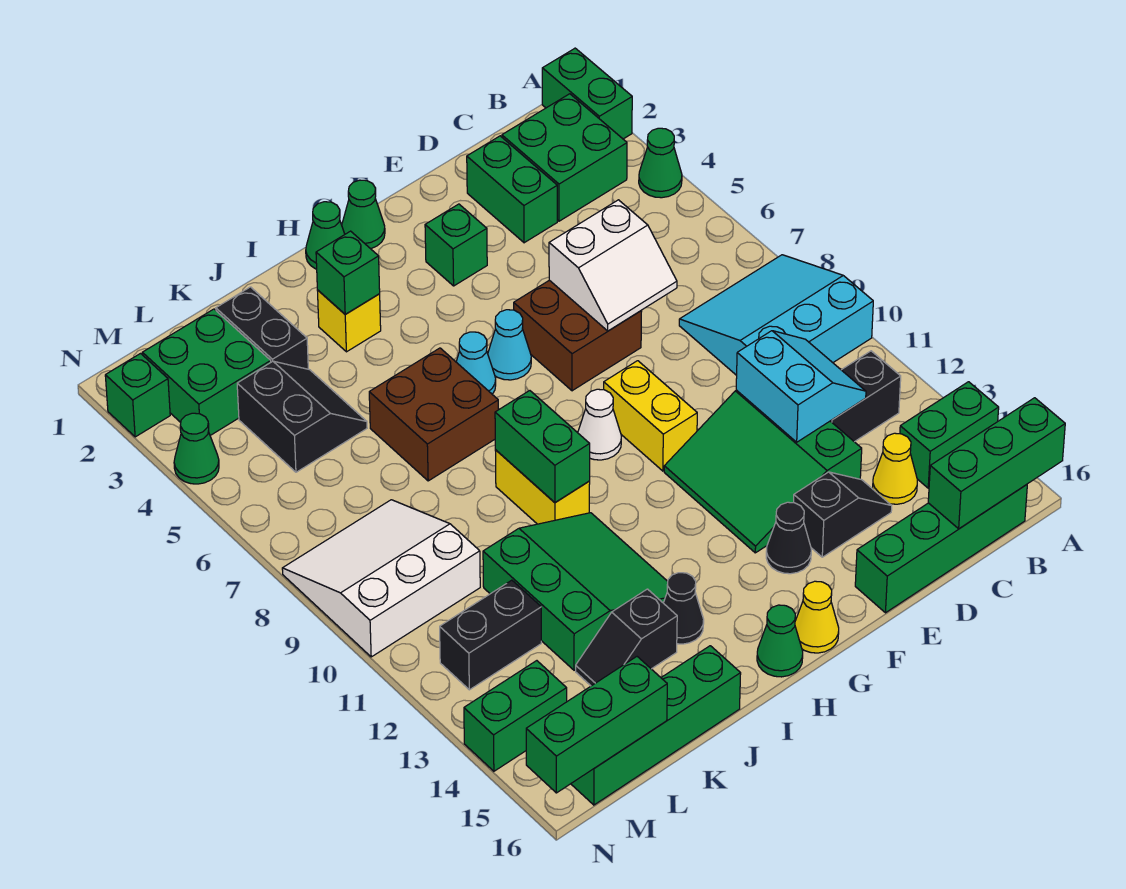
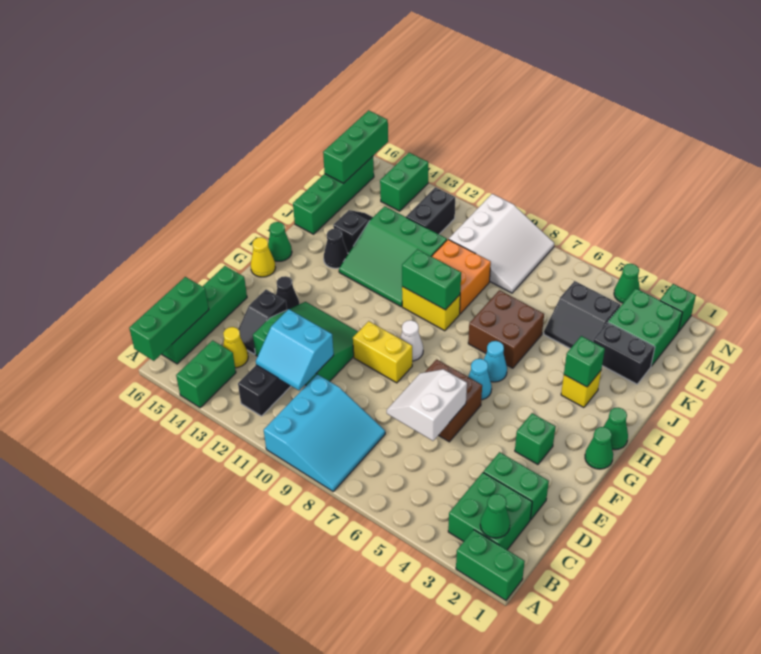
green 1x1 cone [639,128,682,198] -> green 1x1 cone moved to [480,494,510,538]
none -> orange 2x2 brick [432,239,491,314]

